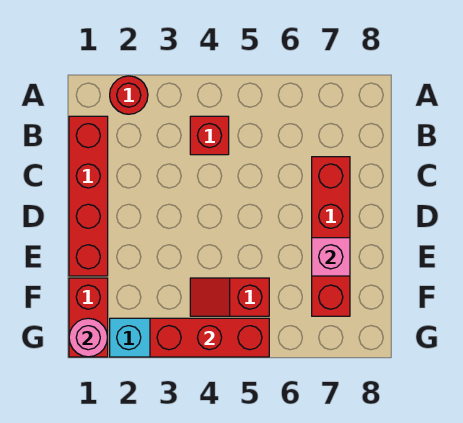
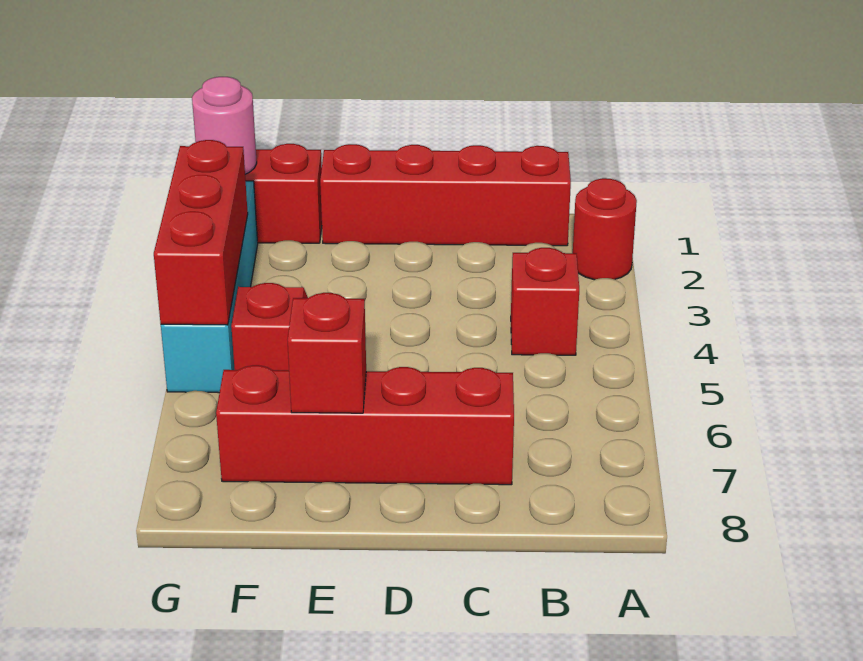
pink 1x1 brick [312,238,350,276] -> red 1x1 brick [288,293,366,413]

